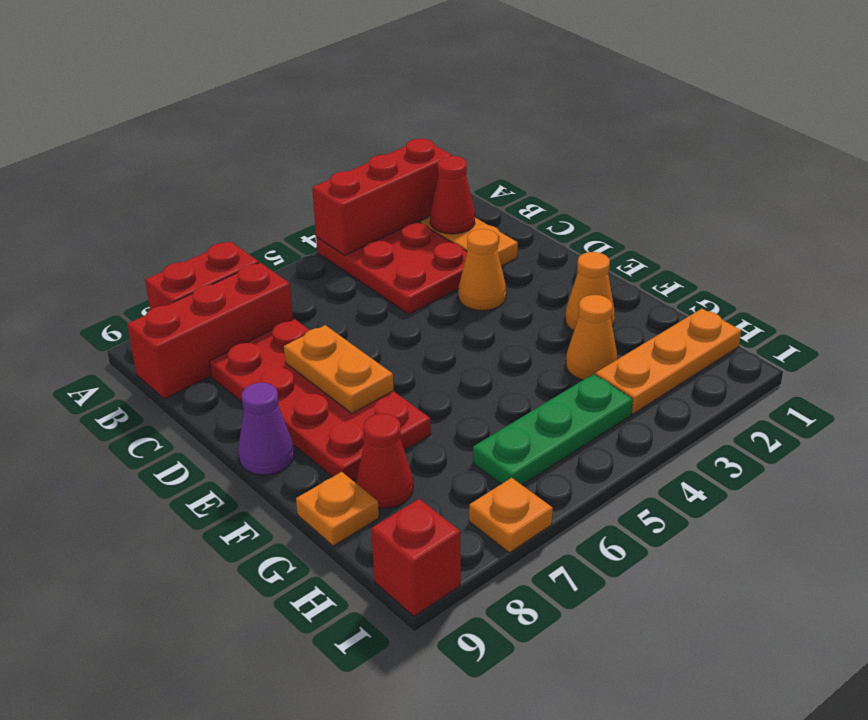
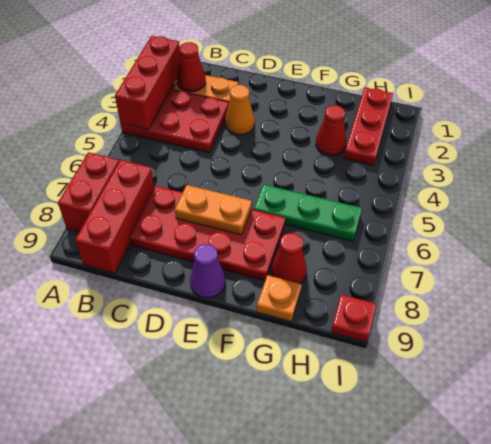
orange 1x1 cone [565,252,615,331] -> none
orange 1x1 cone [566,295,618,380] -> red 1x1 cone [316,105,346,156]
orange 1x3 plate [595,309,741,414] -> red 1x3 plate [344,87,393,166]
green 1x3 plate [473,374,633,485] -> green 1x3 plate turned to [254,184,362,241]
orange 1x1 plate [469,478,553,553] -> none
red 1x1 brick [371,499,461,616] -> red 1x1 plate [331,295,376,342]

